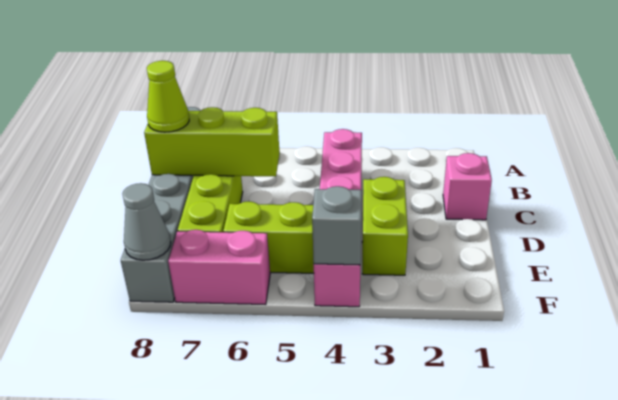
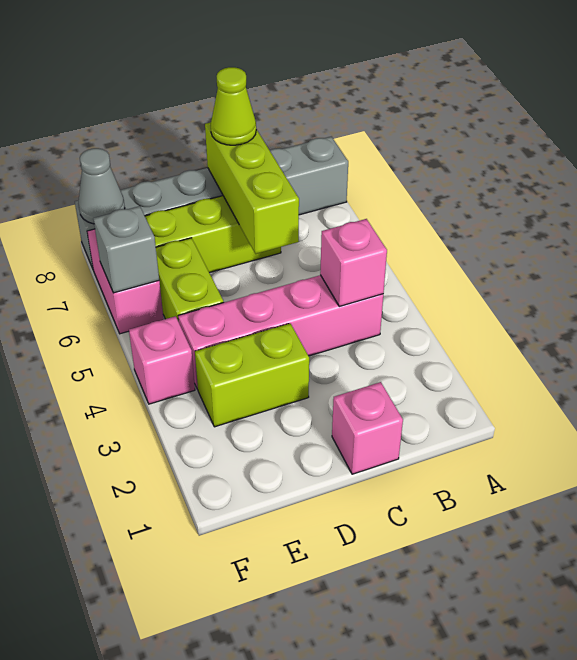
none -> pink 1x1 brick [320,219,387,306]
grey 1x1 brick [312,186,362,265] -> grey 1x1 brick moved to [93,206,159,293]

